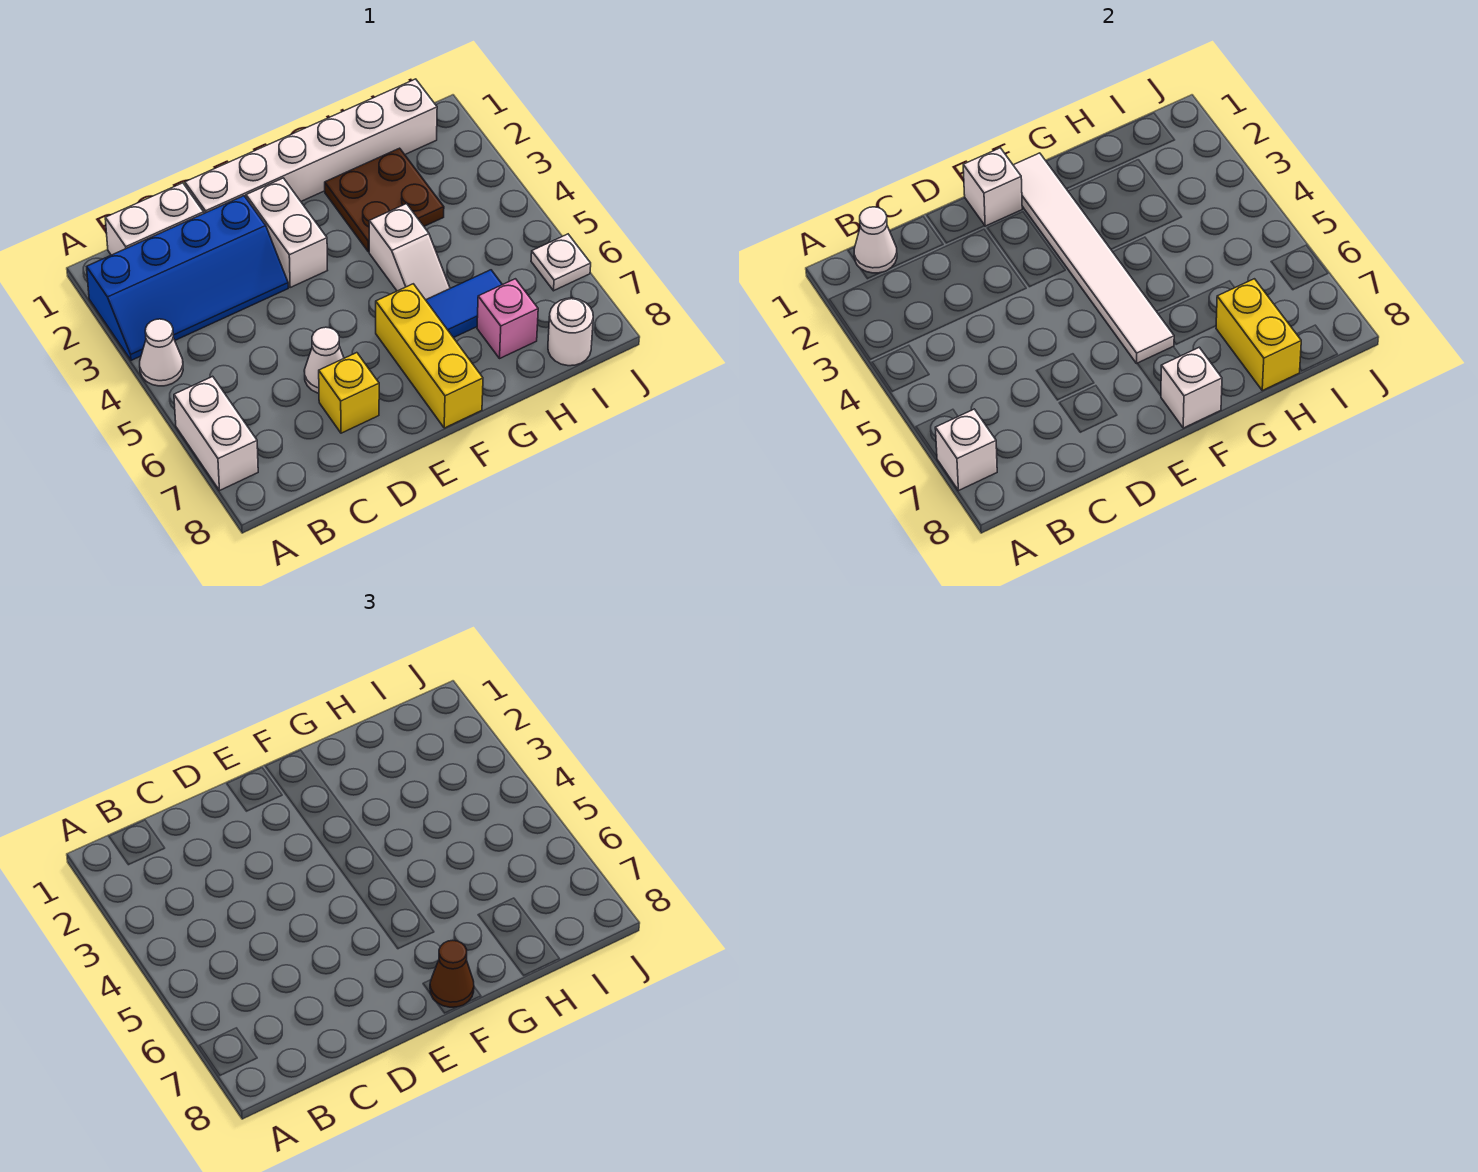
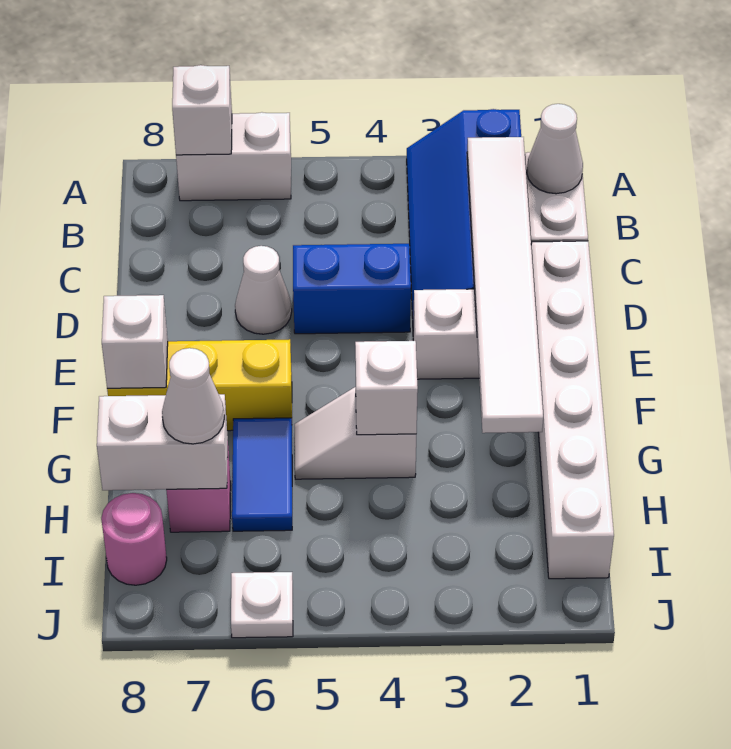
white 1x1 cone [140,319,183,386] -> white 1x1 cone moved to [162,348,224,444]
none -> blue 1x2 brick [293,244,411,334]
yellow 1x1 brick [319,353,379,433] -> none
white 1x1 brick [963,148,1022,226] -> white 1x1 brick moved to [355,341,418,435]
white 1x6 tile [1013,153,1174,363] -> white 1x6 tile turned to [467,137,543,433]
brown 1x1 cone [430,940,474,1007] -> none
brown 2x2 plate [325,148,444,252] -> none
yellow 1x2 brick [1216,279,1301,390] -> white 1x2 brick [97,394,228,490]
white 1x1 round brick [548,298,593,366] -> pink 1x1 round brick [101,493,167,585]

